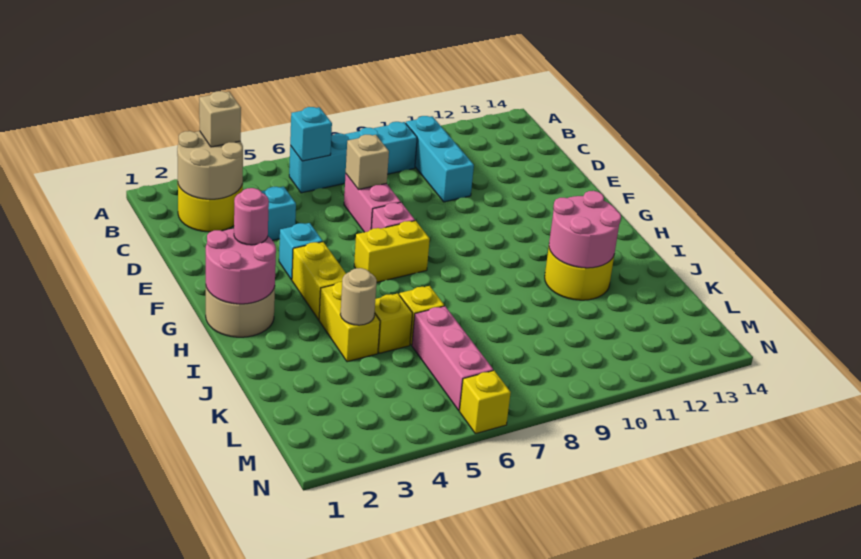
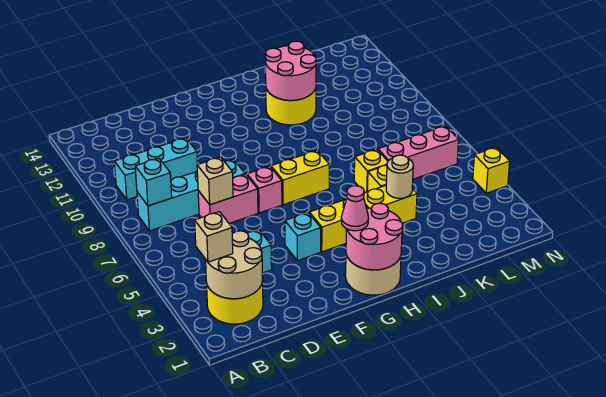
cyan 1x4 brick [289,122,417,193] -> cyan 1x4 brick turned to [137,159,245,231]
cyan 1x1 brick [290,107,332,161] -> cyan 1x1 brick moved to [135,158,172,206]
pink 1x1 round brick [234,188,269,245] -> pink 1x1 cone [341,186,369,231]
yellow 1x2 brick [354,221,430,282] -> yellow 1x2 brick turned to [271,150,329,205]
yellow 1x1 brick [459,371,511,434] -> yellow 1x1 brick moved to [473,147,510,193]

